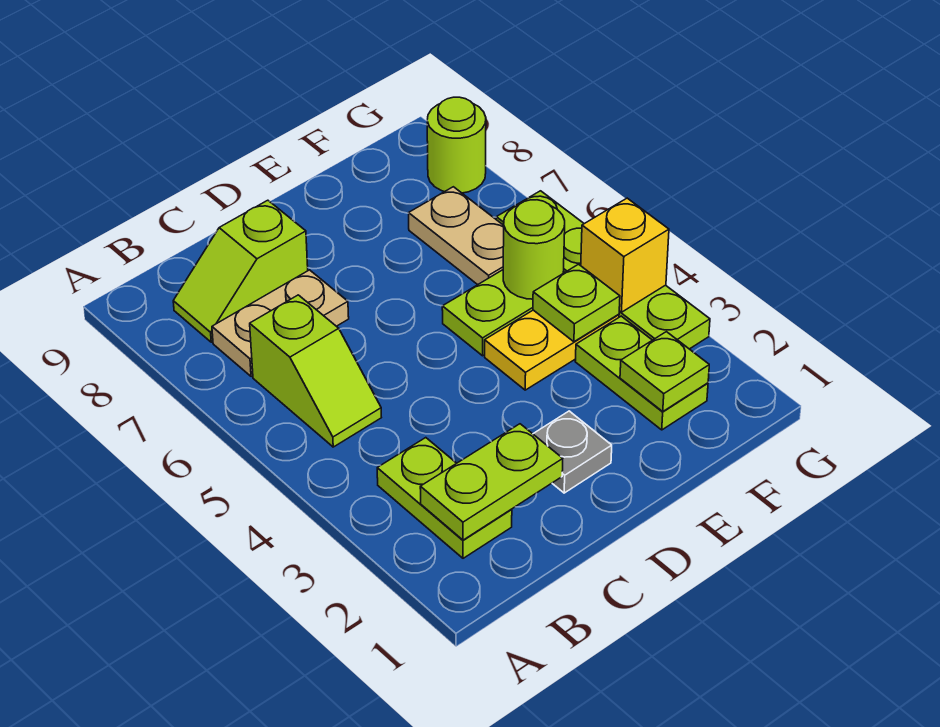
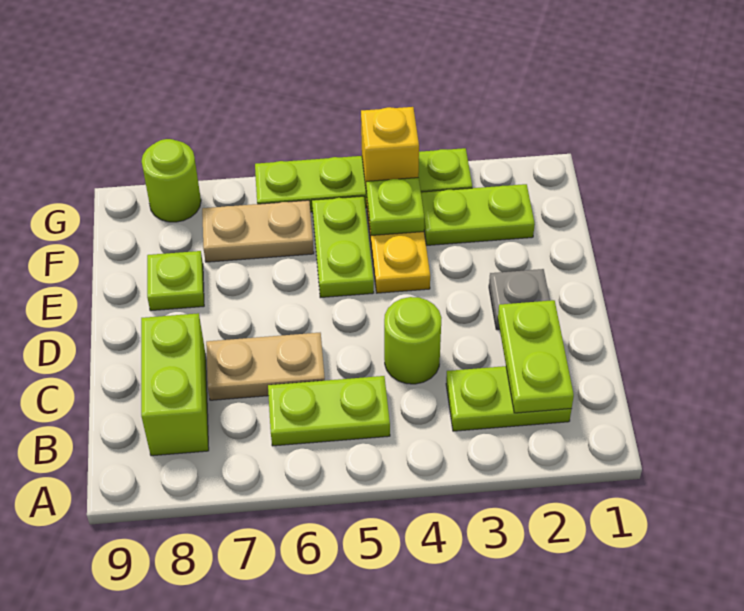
lime 1x2 slope [250,295,381,447] -> lime 1x2 plate [268,376,390,446]
tan 1x2 plate [212,270,349,377] -> tan 1x2 plate turned to [206,333,325,400]
lime 1x2 slope [173,200,308,342] -> lime 1x2 brick [141,313,209,456]
lime 1x1 plate [620,332,709,411] -> lime 1x1 plate moved to [147,251,204,311]
lime 1x1 round brick [503,200,565,299] -> lime 1x1 round brick moved to [384,297,441,384]

